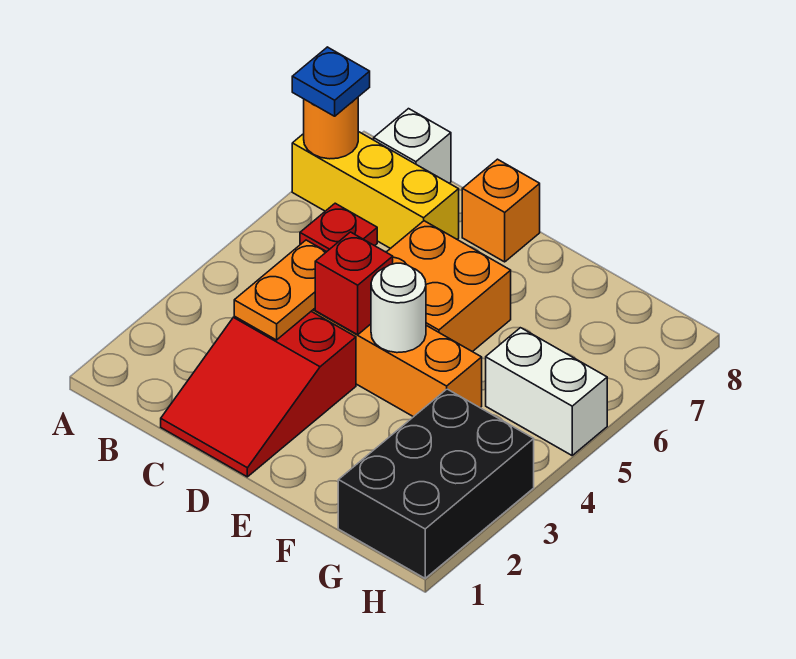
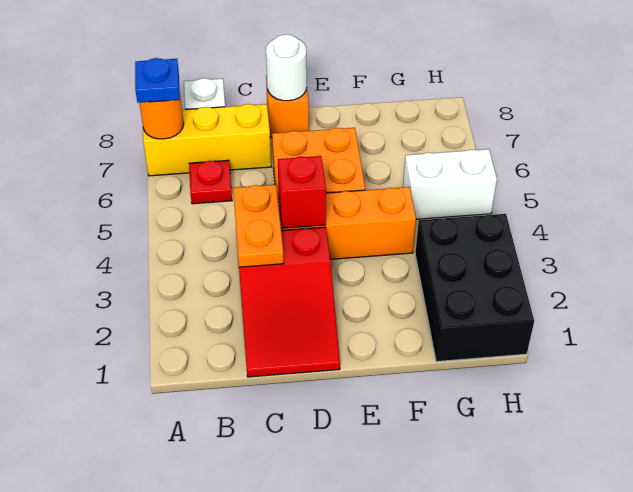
white 1x1 round brick [371,263,426,353] -> white 1x1 round brick moved to [266,34,307,101]

